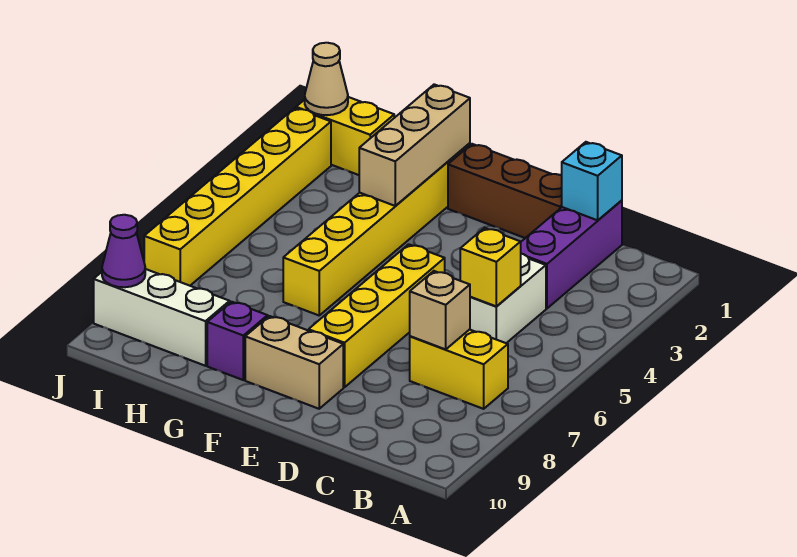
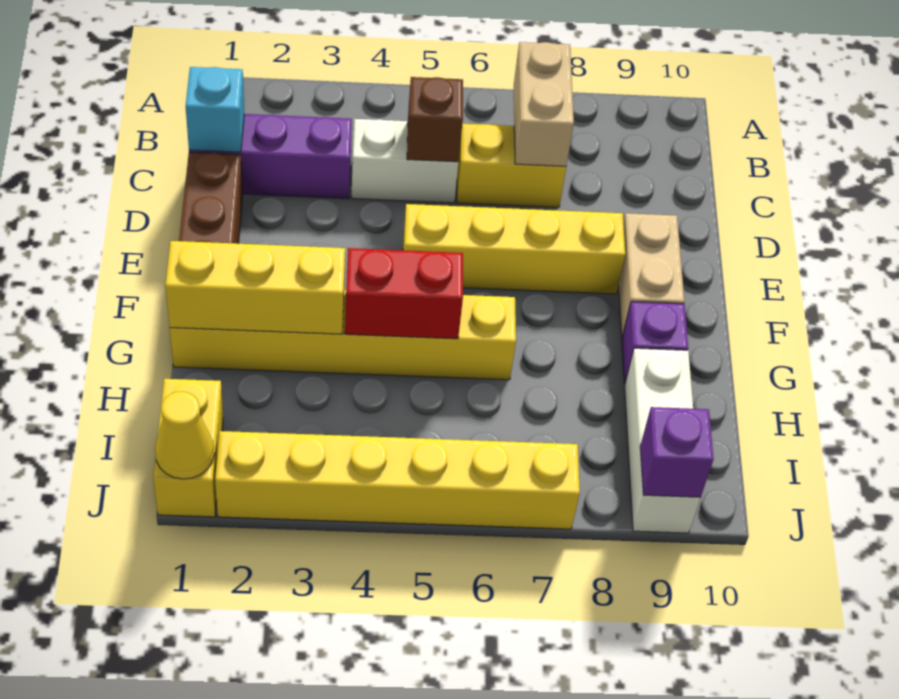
yellow 1x2 brick [410,329,508,409] -> yellow 1x2 brick turned to [457,124,566,207]
yellow 1x1 brick [460,228,521,306] -> brown 1x1 brick [407,77,463,162]
tan 1x1 brick [410,271,470,349] -> tan 1x2 brick [514,42,574,166]
tan 1x3 brick [359,84,470,206] -> yellow 1x3 brick [165,241,345,334]
none -> red 1x2 brick [345,248,463,339]
tan 1x1 cone [305,43,348,115] -> yellow 1x1 cone [155,392,214,479]
purple 1x1 cone [102,215,145,287] -> purple 1x1 brick [640,407,714,498]

